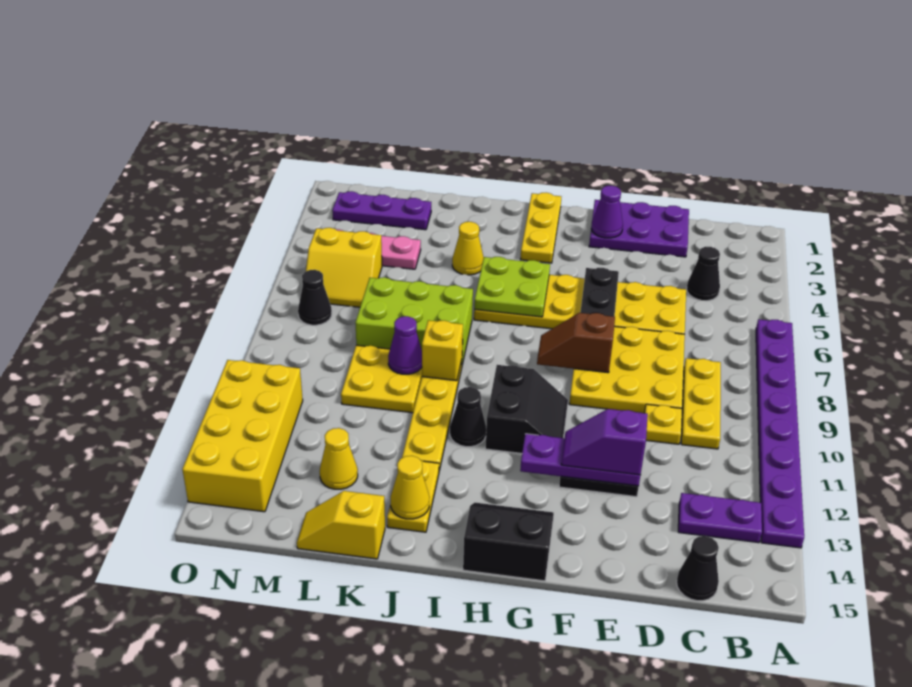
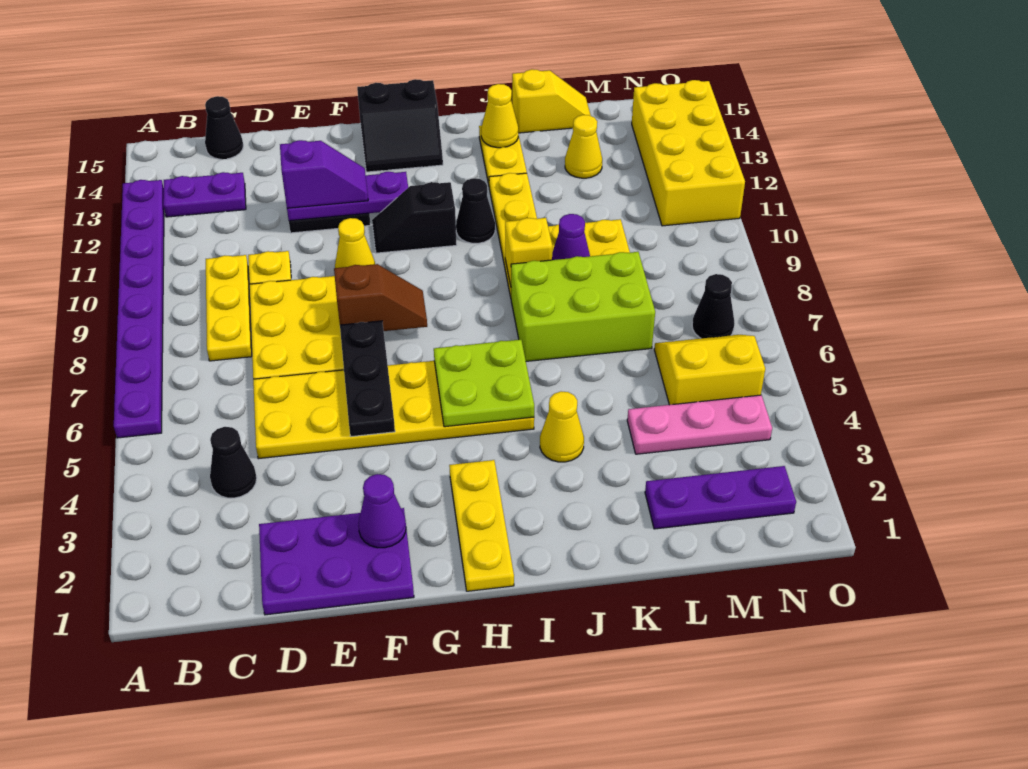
none -> yellow 1x1 cone [335,218,375,268]
black 2x2 slope [485,365,568,453] -> black 1x2 slope [372,182,457,253]

